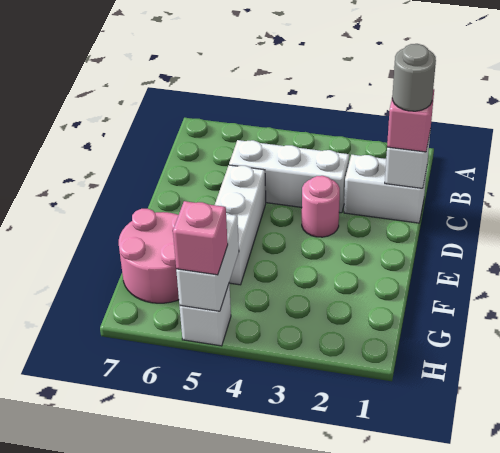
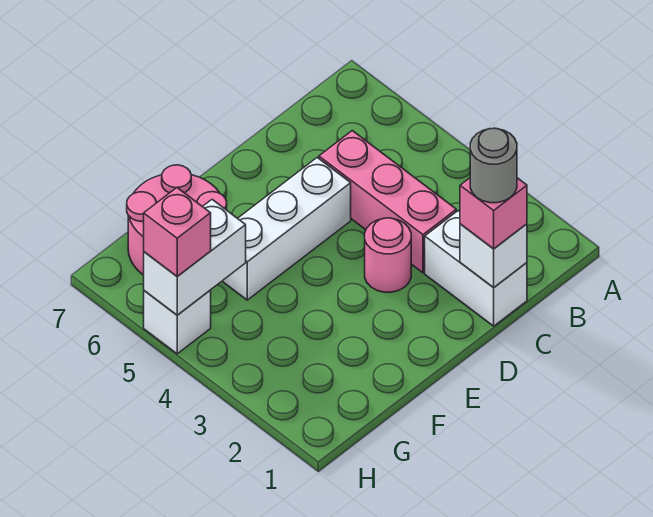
white 1x3 brick [229,140,349,213] -> pink 1x3 brick [319,131,456,273]

